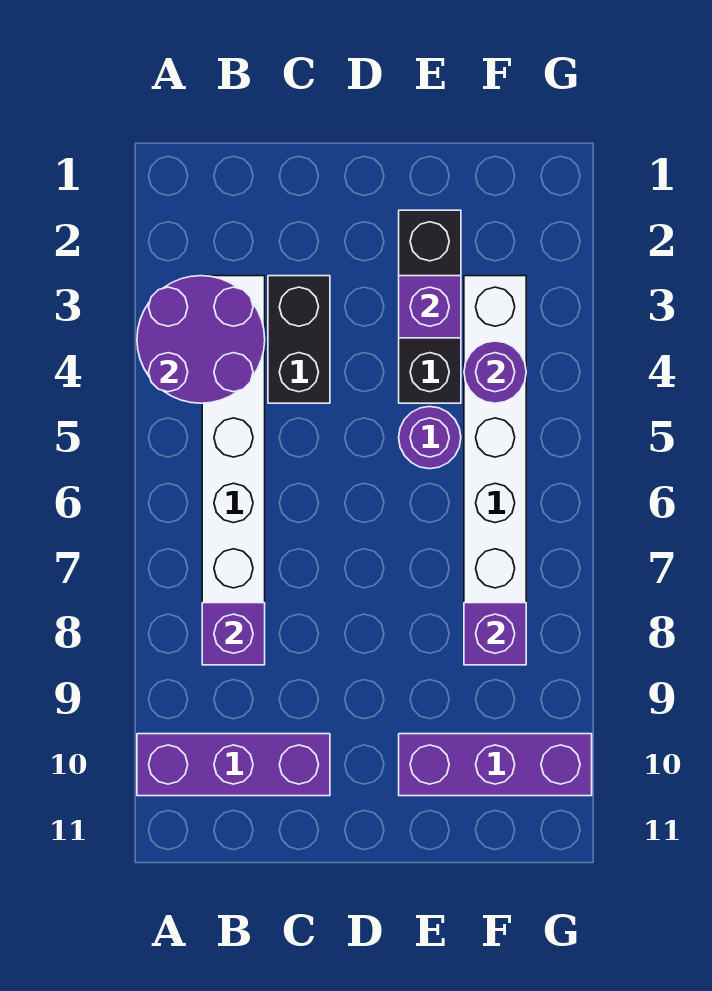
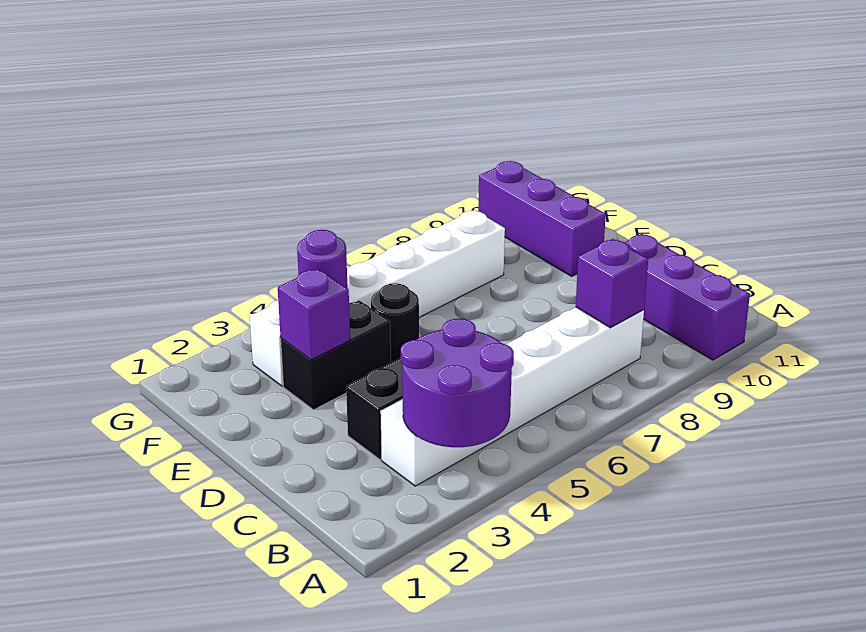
black 1x3 brick [399,210,461,403] -> black 1x2 brick [281,301,391,410]
purple 1x1 round brick [399,407,461,469] -> black 1x1 round brick [371,283,419,362]
purple 1x1 brick [464,603,526,665] -> none

